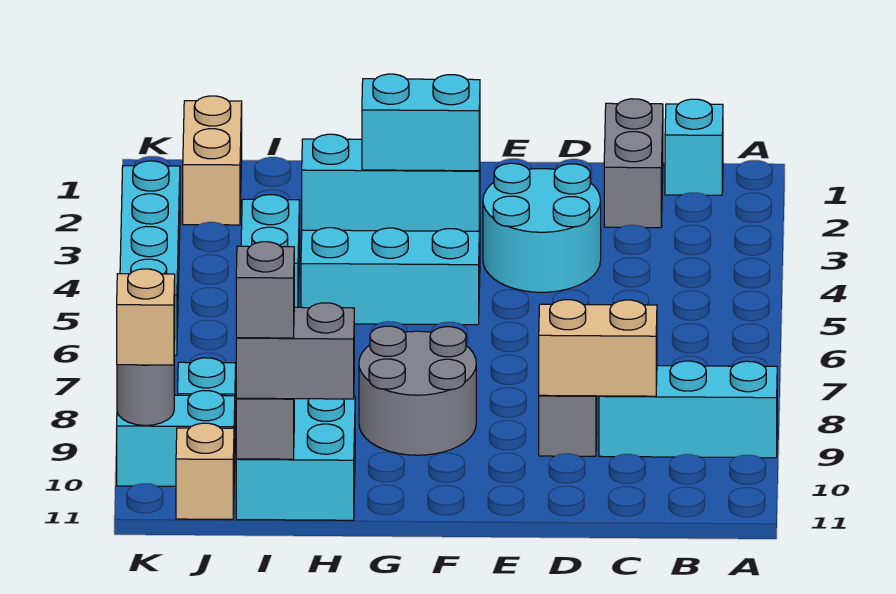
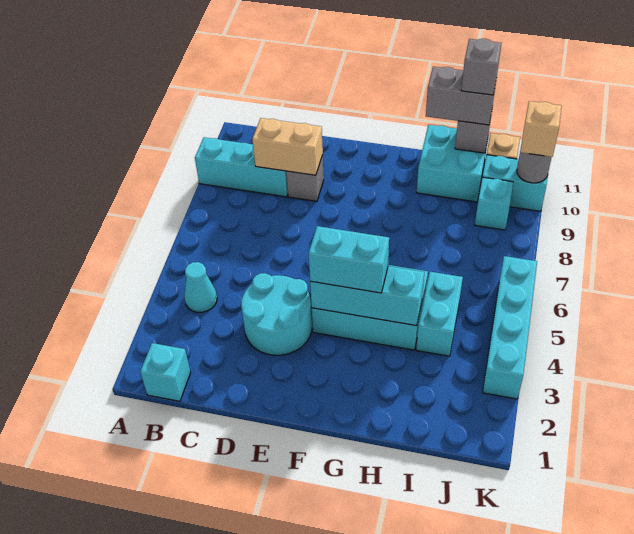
none -> cyan 1x1 cone [184,262,217,312]
grey 1x2 brick [604,99,663,228] -> none
grey 2x2 round brick [359,326,476,455] -> none
tan 1x2 brick [183,96,242,225] -> none

